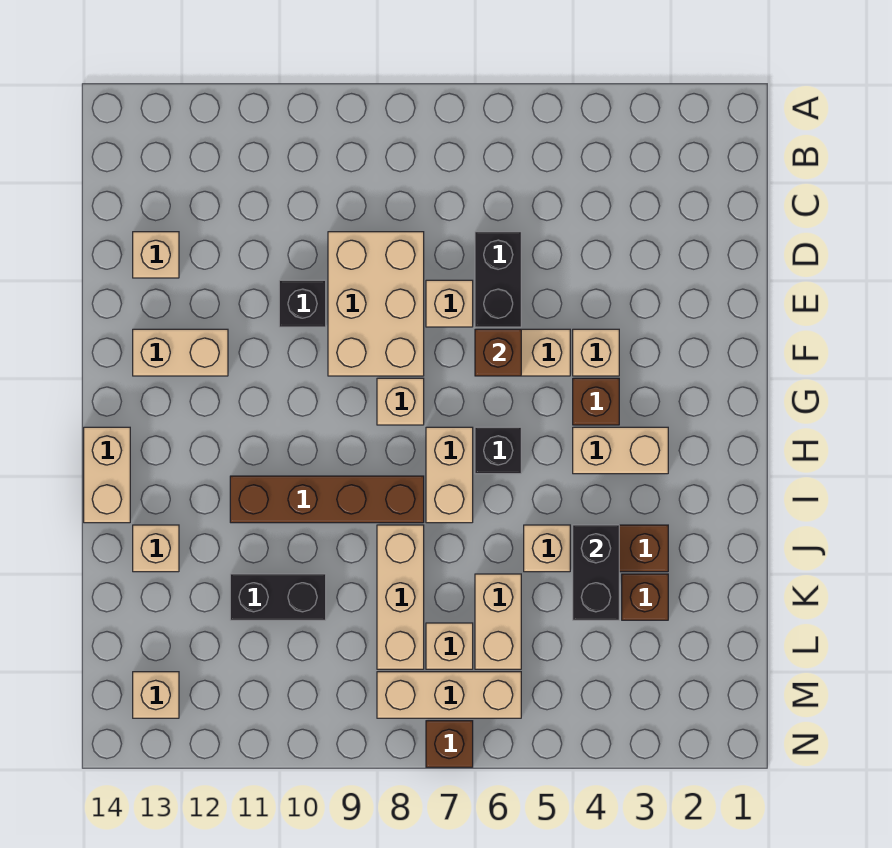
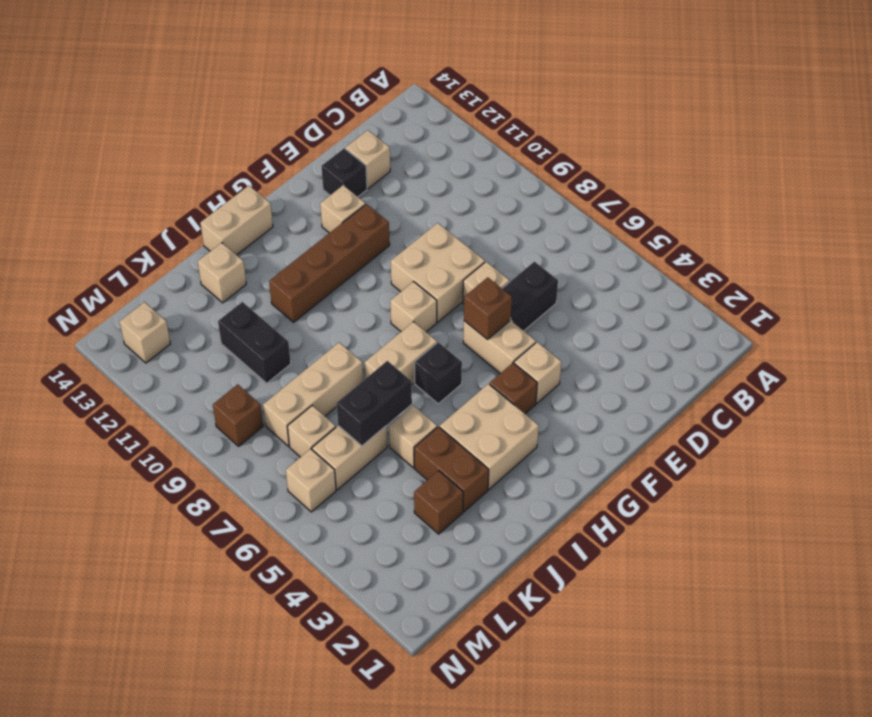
tan 2x3 brick [328,232,424,376] -> tan 2x2 brick [391,223,485,322]
black 1x1 brick [279,280,326,327] -> black 1x1 brick moved to [322,148,367,197]
tan 1x2 brick [133,329,228,376] -> tan 1x1 brick [320,185,365,233]
tan 1x2 brick [573,427,668,474] -> tan 2x2 brick [440,384,539,489]
brown 1x4 brick [230,476,424,523] -> brown 1x4 brick turned to [269,204,390,322]
black 1x2 brick [573,525,619,620] -> black 1x2 brick moved to [337,361,412,446]
tan 1x3 brick [377,672,521,718] -> tan 1x1 brick [286,449,336,512]
brown 1x1 brick [426,721,473,767] -> brown 1x1 brick moved to [213,384,263,446]

